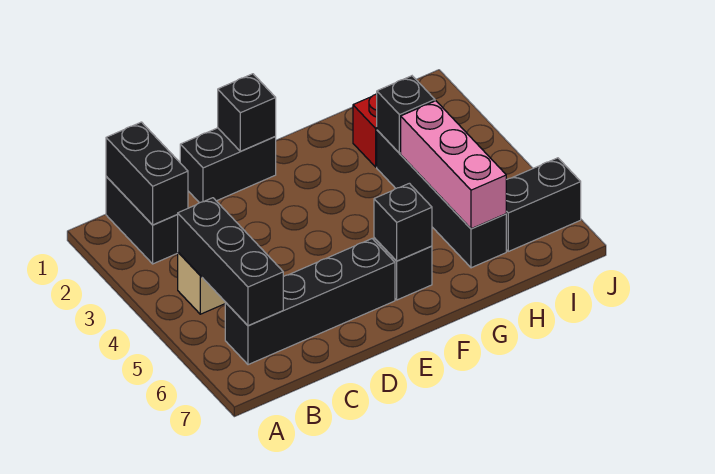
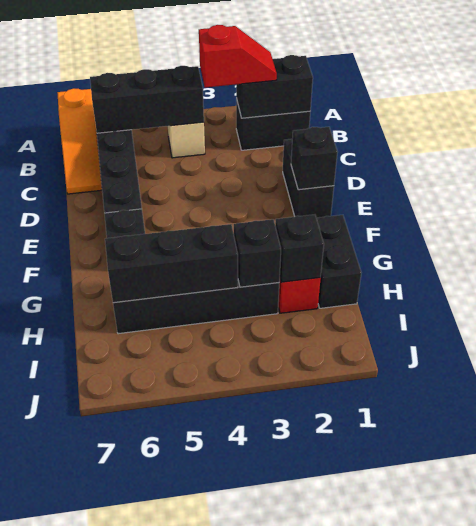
none -> orange 1x3 slope [57,88,102,194]
none -> red 1x2 slope [199,25,277,88]
black 1x1 brick [374,183,432,261] -> black 1x1 brick moved to [275,215,324,282]
pink 1x3 brick [401,101,506,229] -> black 1x3 brick [105,224,238,303]
black 1x2 brick [506,158,581,251] -> black 1x2 brick moved to [317,215,361,308]

